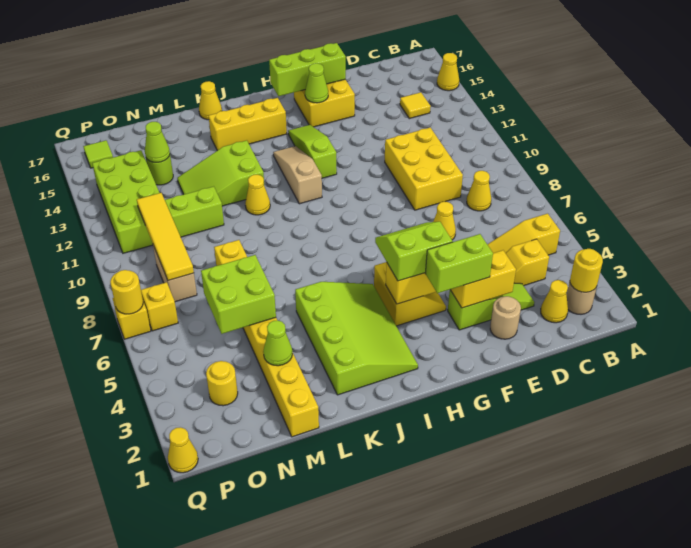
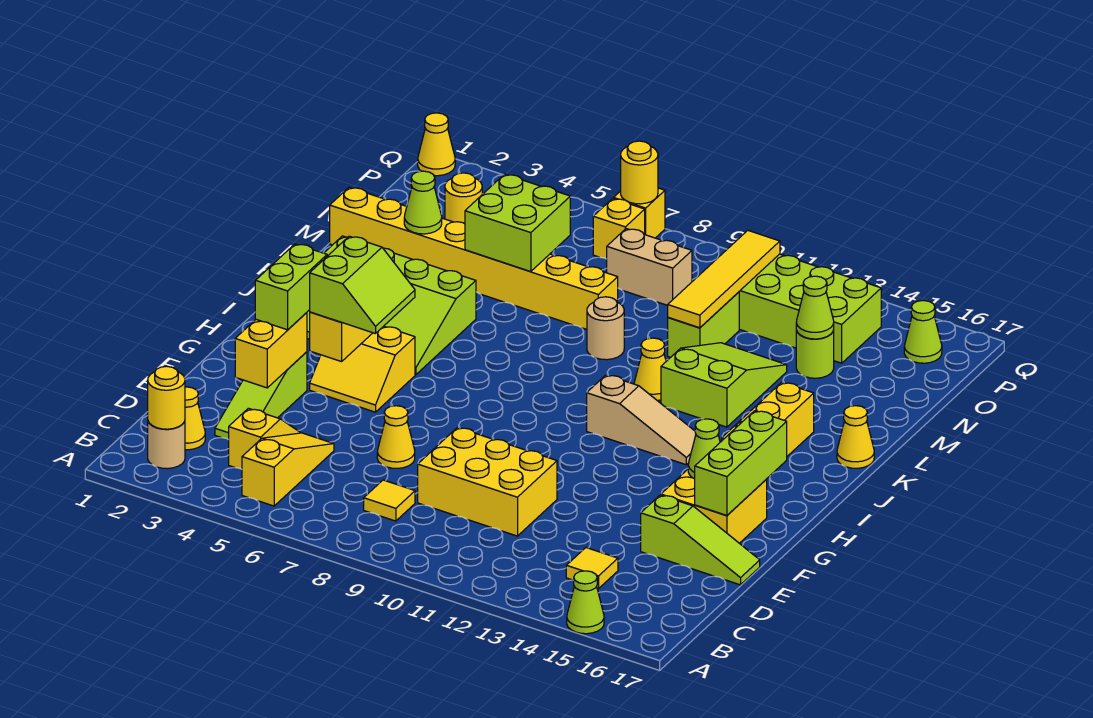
yellow 1x1 cone [437,53,459,91] -> lime 1x1 cone [567,571,604,634]
yellow 1x1 cone [467,171,491,211] -> yellow 1x1 tile [364,480,415,521]
tan 1x1 round brick [490,296,521,339] -> tan 1x1 round brick moved to [587,297,624,360]
lime 1x3 slope [288,125,337,178] -> lime 1x3 slope moved to [641,495,760,585]
yellow 1x4 tile [137,193,194,281] -> yellow 1x4 tile turned to [668,231,780,328]
lime 1x1 tile [83,140,113,168] -> lime 1x1 cone [904,300,942,363]

